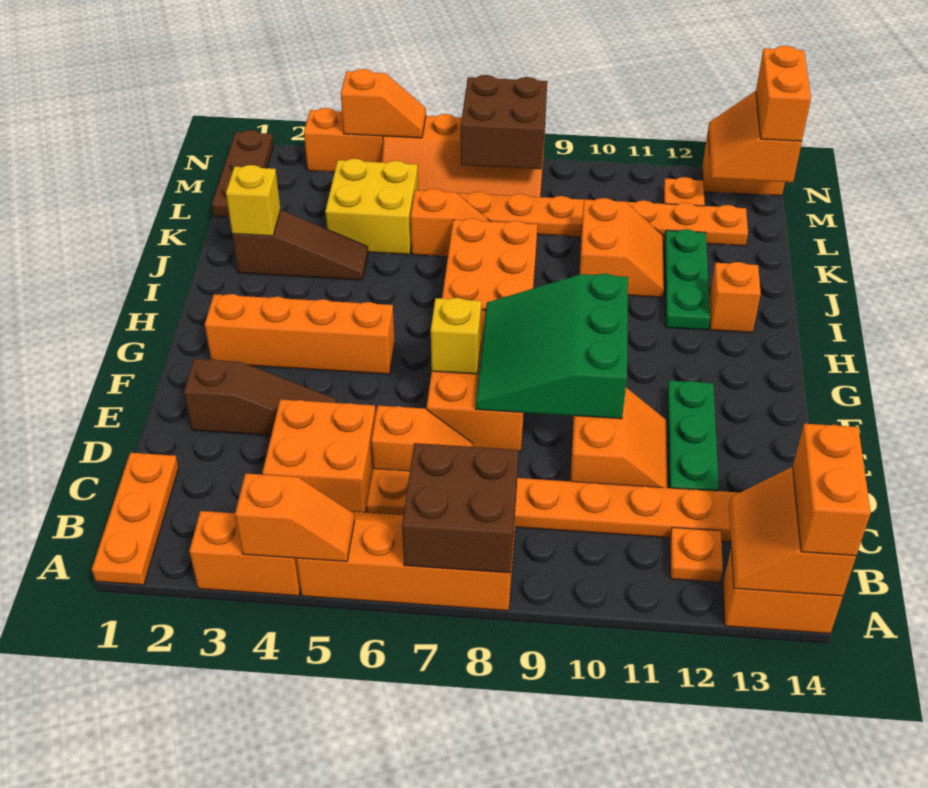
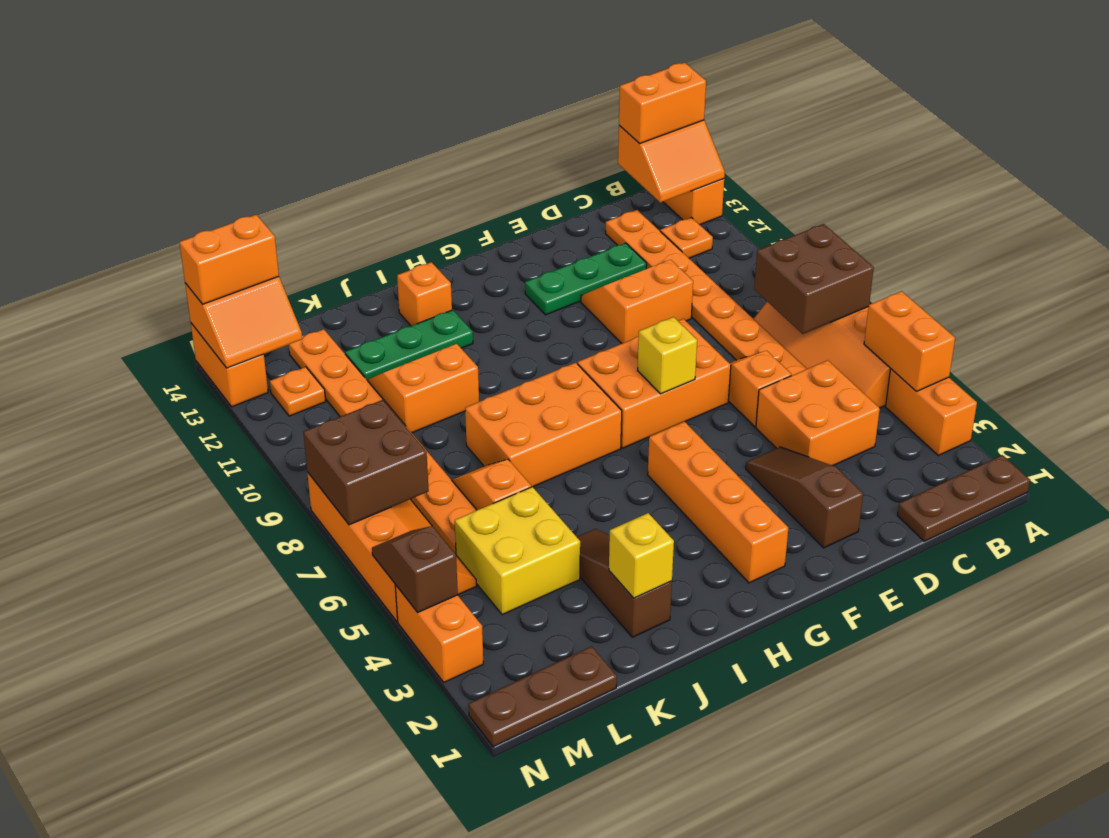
orange 1x3 plate [92,453,179,585] -> brown 1x3 plate [897,455,1030,541]
orange 1x2 slope [235,473,355,562] -> orange 1x2 brick [864,291,955,391]
green 3x3 slope [476,273,628,419] -> none
orange 1x2 slope [341,69,426,138] -> brown 1x2 slope [372,526,458,612]

